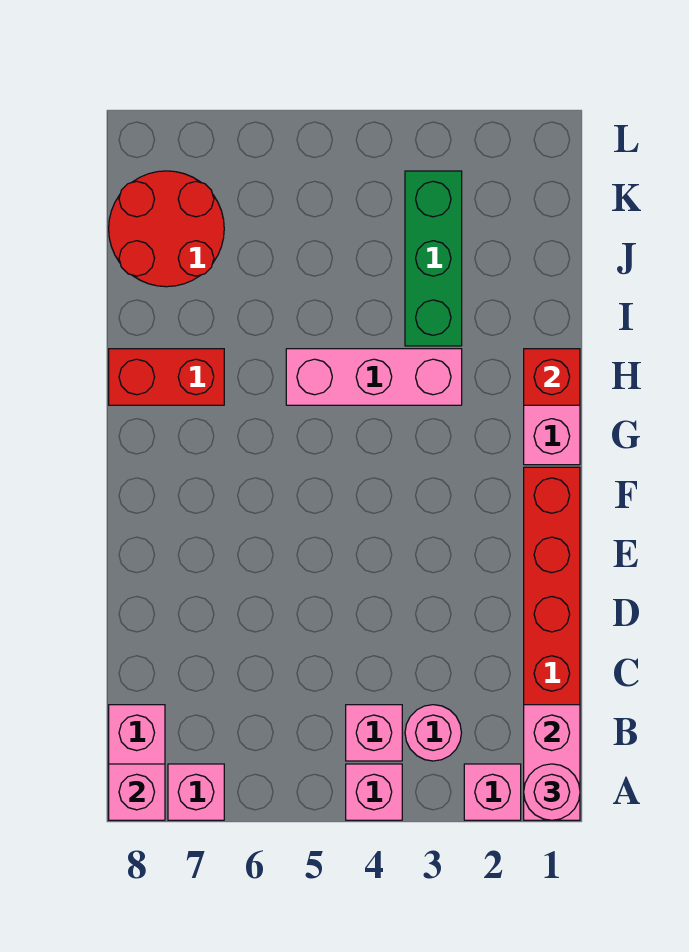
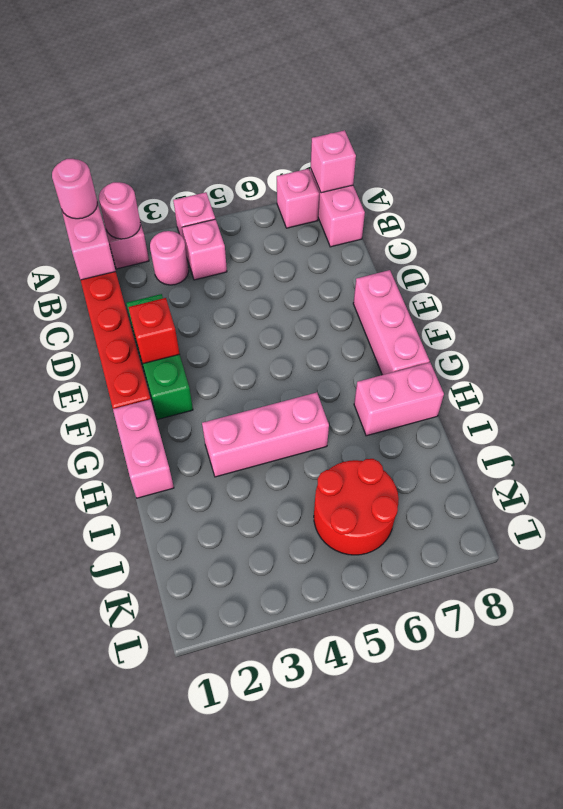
none -> pink 1x1 round brick [99,182,140,239]
none -> pink 1x3 brick [353,270,430,375]
red 1x1 brick [524,349,580,405] -> red 1x1 brick moved to [128,298,179,364]
red 1x2 brick [109,349,224,405] -> pink 1x2 brick [354,363,444,436]
green 1x3 brick [405,171,462,346] -> green 1x3 brick moved to [126,294,193,419]
red 2x2 round brick [109,171,224,287] -> red 2x2 round brick moved to [314,459,399,555]

